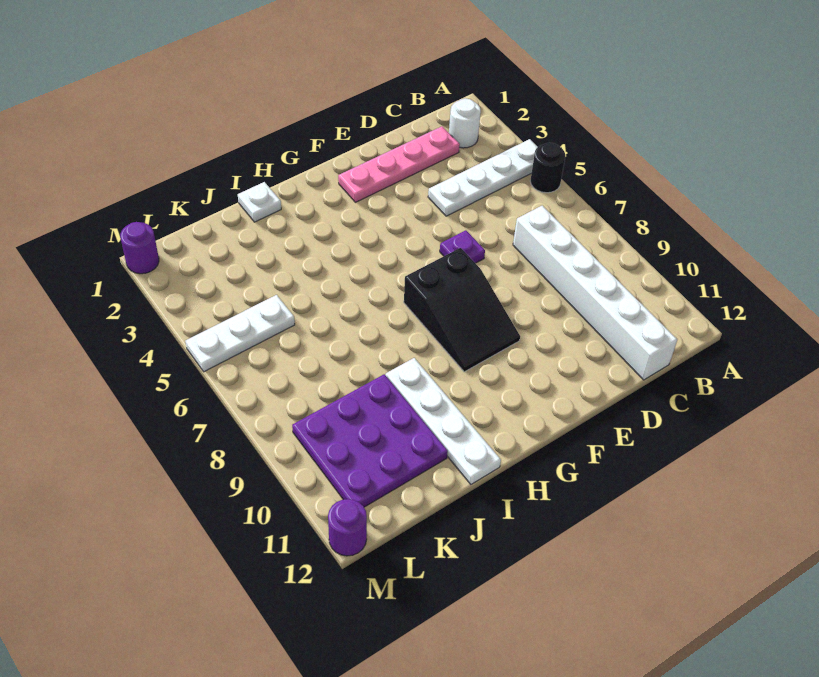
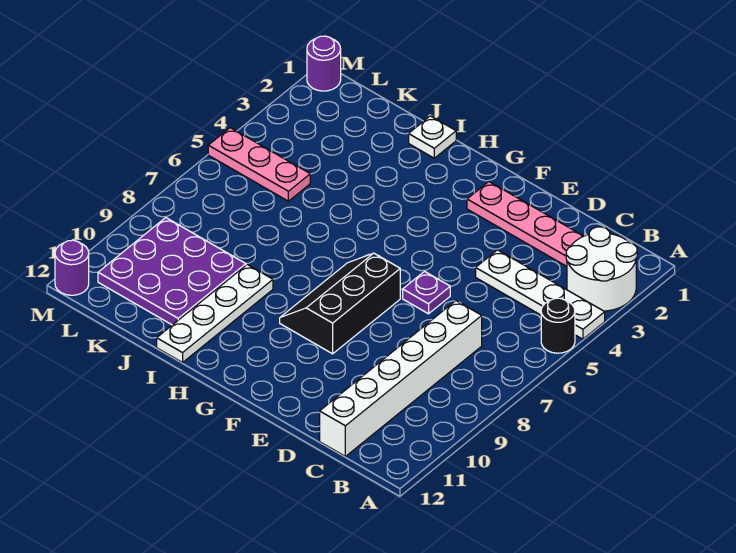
white 1x1 round brick [449,98,481,148] -> white 2x2 round brick [566,227,637,311]
black 2x3 slope [404,248,520,372] -> black 2x3 slope turned to [280,253,400,354]
white 1x3 plate [185,295,295,372] -> pink 1x3 plate [208,128,310,201]

